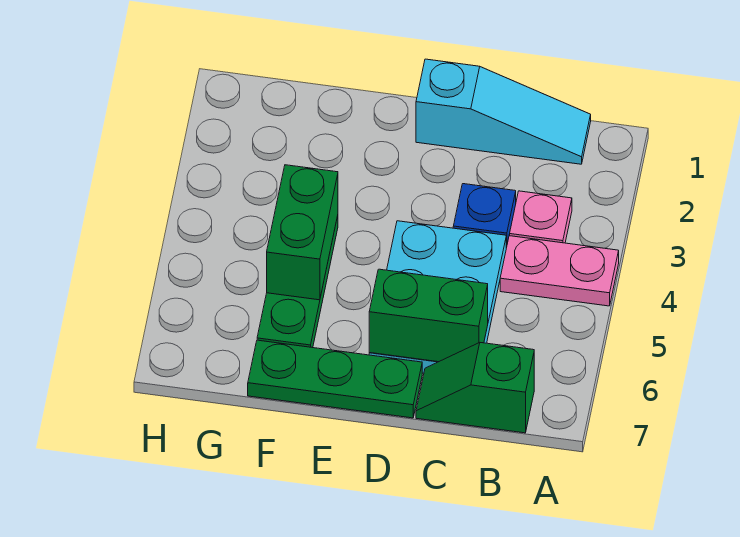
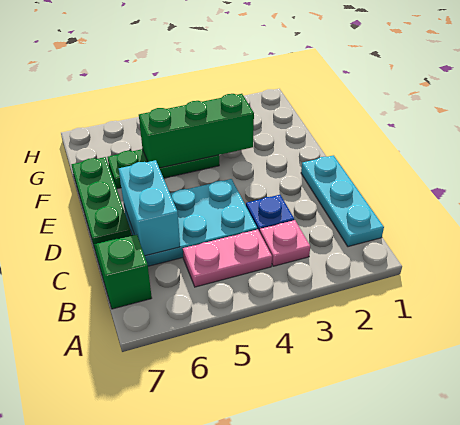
pink 1x2 plate [500,235,619,306] -> pink 1x2 plate turned to [183,229,272,287]
cyan 1x3 slope [416,59,591,164] -> cyan 1x3 plate [301,155,384,247]
green 1x2 brick [369,269,488,362] -> cyan 1x2 brick [119,160,180,256]
green 1x2 brick [267,165,338,300] -> green 1x3 brick [139,94,254,168]

